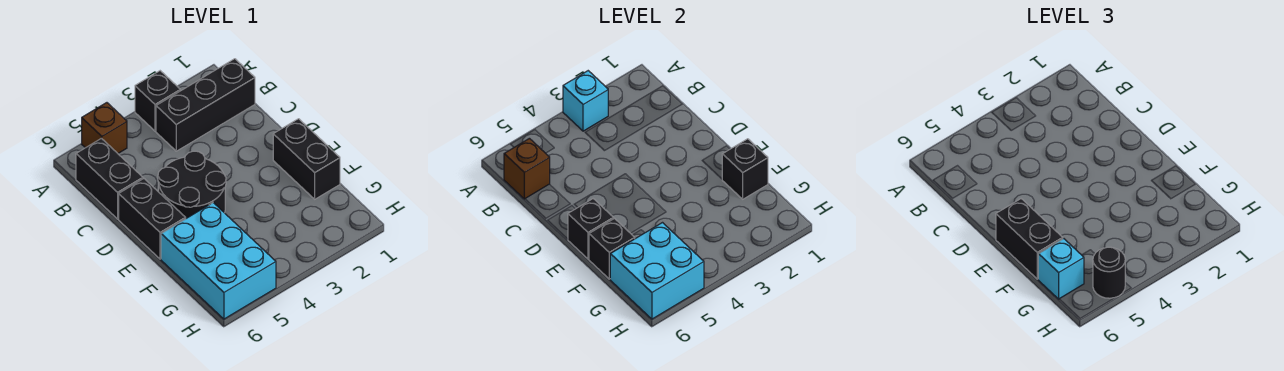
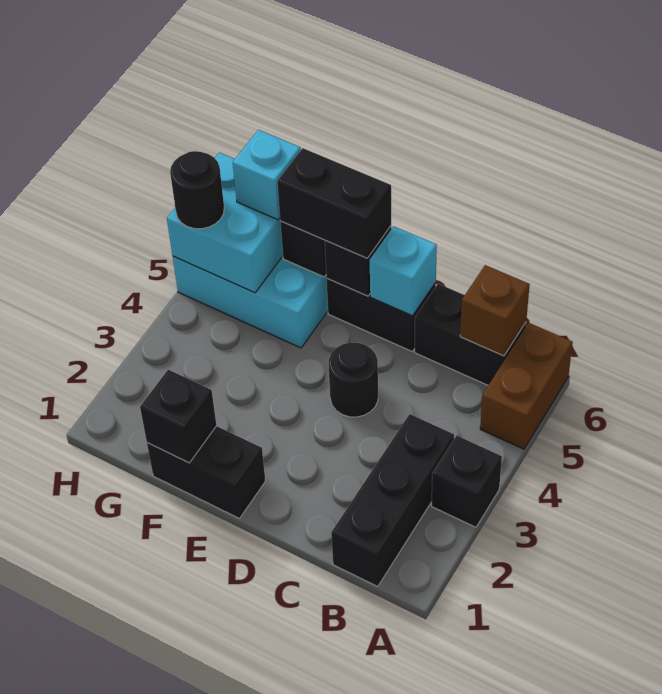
cyan 1x1 brick [563,71,608,131] -> cyan 1x1 brick moved to [370,226,437,316]
brown 1x1 brick [82,103,127,153] -> brown 1x2 brick [480,323,573,449]
black 2x2 round brick [158,151,226,218] -> black 1x1 round brick [329,342,378,417]

